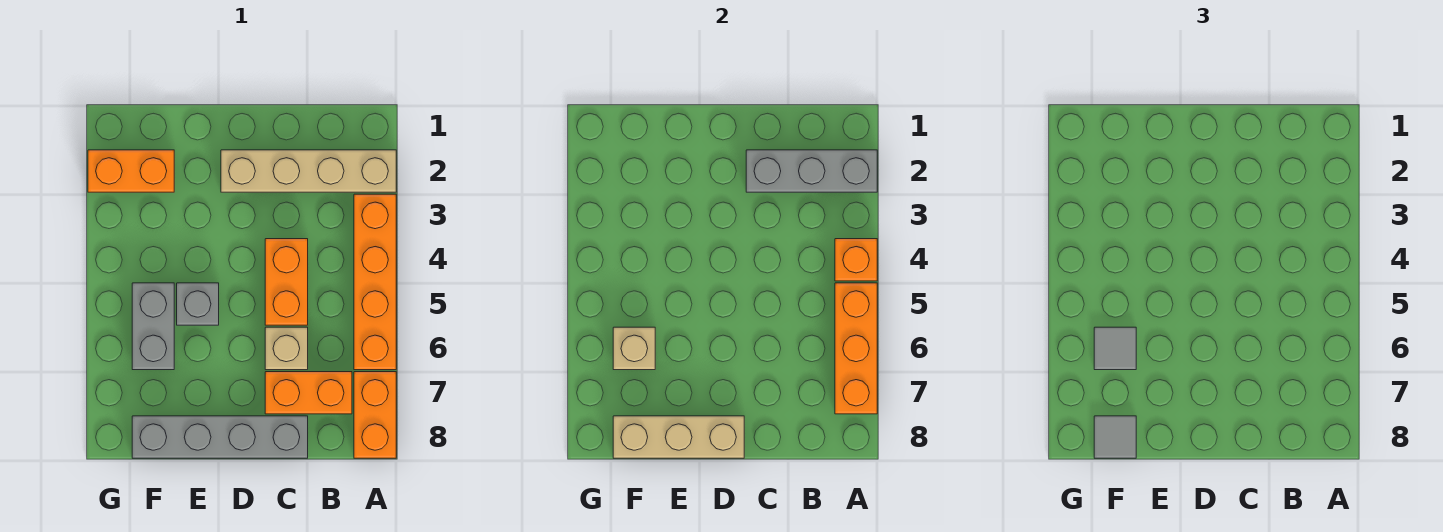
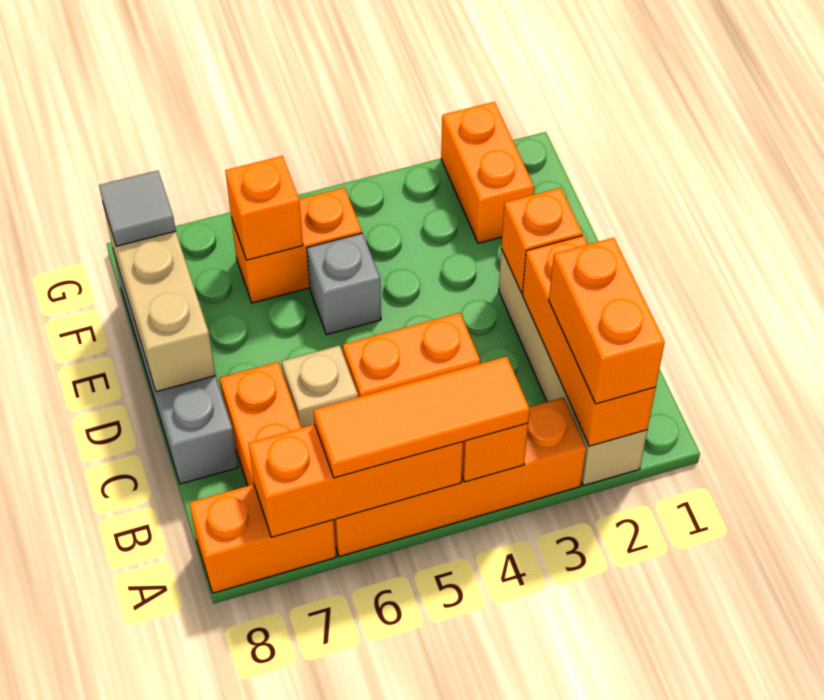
grey 1x3 brick [746,150,877,192] -> orange 1x3 brick [522,236,656,446]
none -> orange 1x2 brick [549,238,665,404]
none -> orange 1x3 tile [314,357,529,478]
none -> orange 1x1 brick [501,188,583,293]
grey 1x2 brick [132,283,174,370] -> orange 1x2 brick [231,188,362,303]
tan 1x1 brick [613,327,655,370] -> orange 1x1 brick [225,156,303,260]
grey 1x1 tile [1094,327,1136,370] -> none

